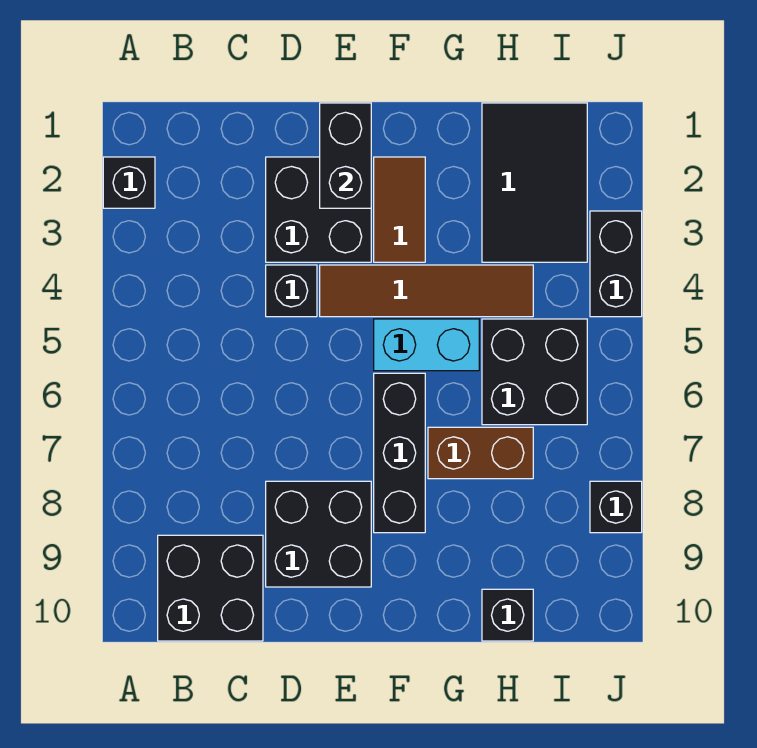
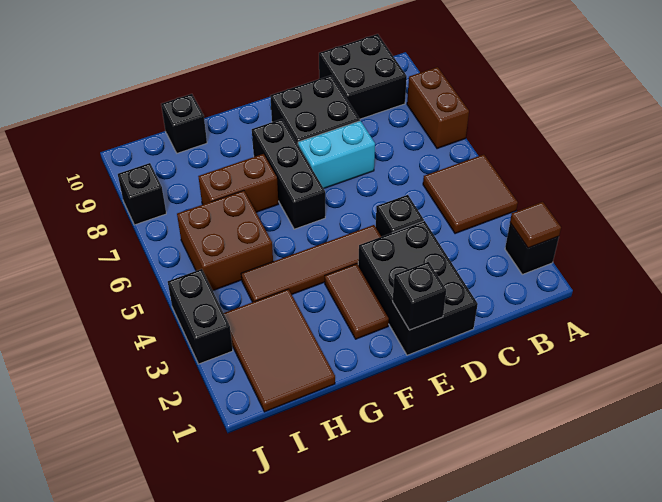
none -> brown 1x1 tile [510,202,561,248]
none -> brown 2x2 tile [423,154,518,234]
none -> brown 1x2 brick [407,67,469,149]
black 2x2 brick [266,157,371,262] -> black 2x3 brick [358,221,478,355]
black 1x2 brick [320,103,371,208] -> black 1x1 brick [393,262,446,330]
cyan 1x2 brick [374,319,479,371] -> cyan 1x2 brick moved to [298,121,375,188]
black 2x3 tile [482,103,587,262] -> brown 2x3 tile [224,289,335,412]
black 2x2 brick [482,319,587,425] -> brown 2x2 brick [177,190,273,290]

